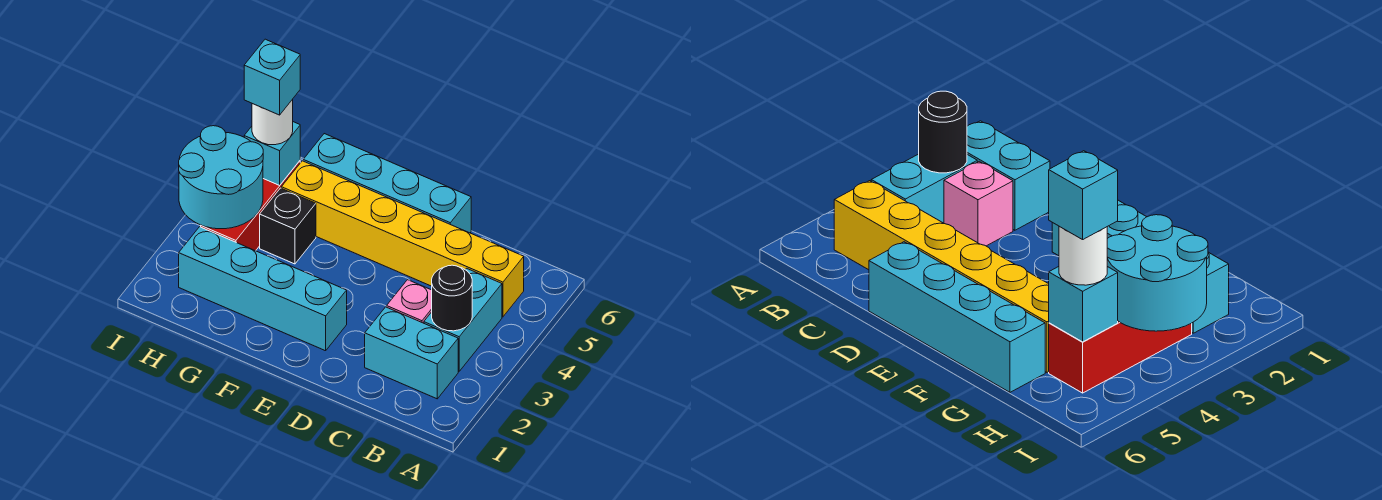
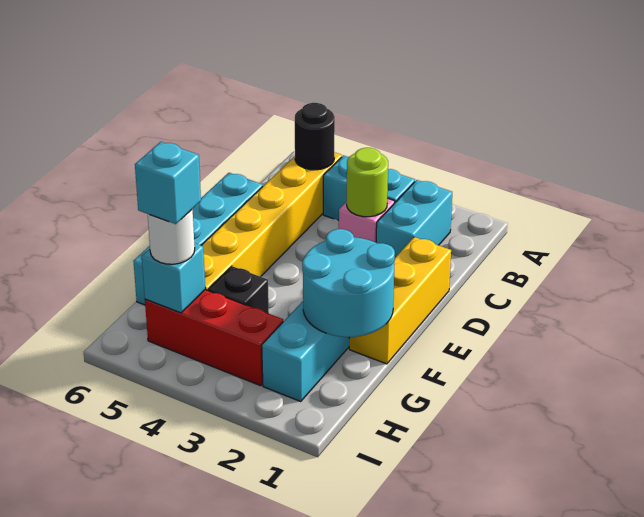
black 1x1 round brick [432,265,472,331] -> black 1x1 round brick moved to [295,103,335,170]
none -> lime 1x1 round brick [347,148,388,217]
none -> yellow 1x3 brick [349,237,451,364]
cyan 2x2 round brick [179,126,263,229] -> cyan 2x2 round brick moved to [302,229,395,337]

